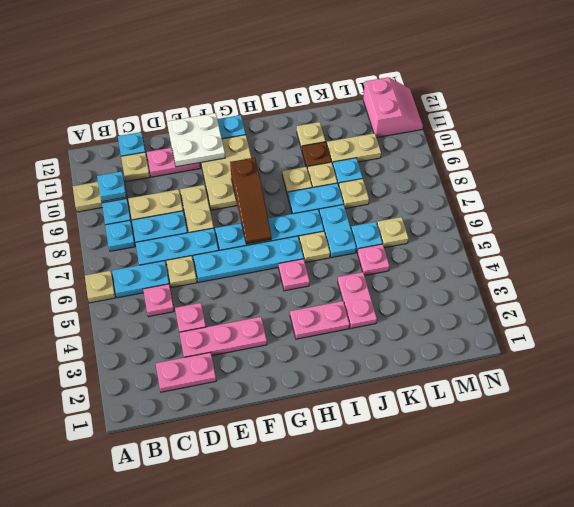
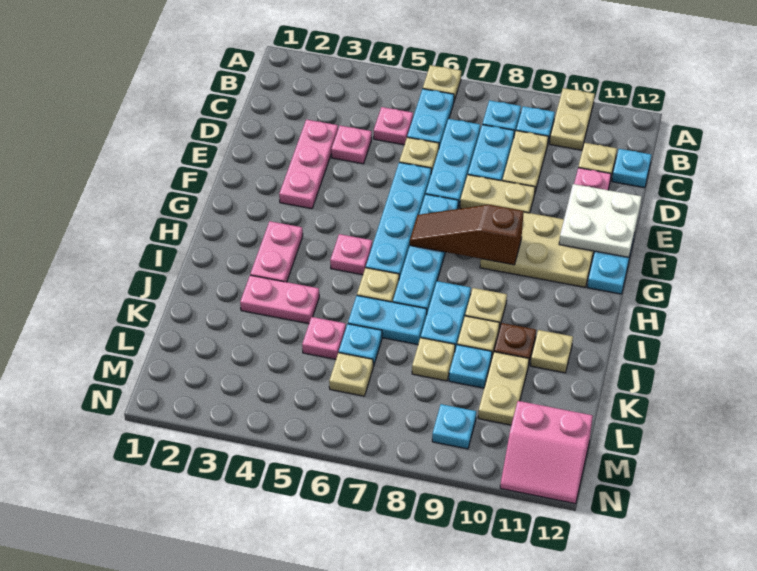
cyan 1x1 plate [97,171,126,202] -> cyan 1x1 plate moved to [432,404,476,449]
pink 1x2 plate [156,352,216,392] -> none

